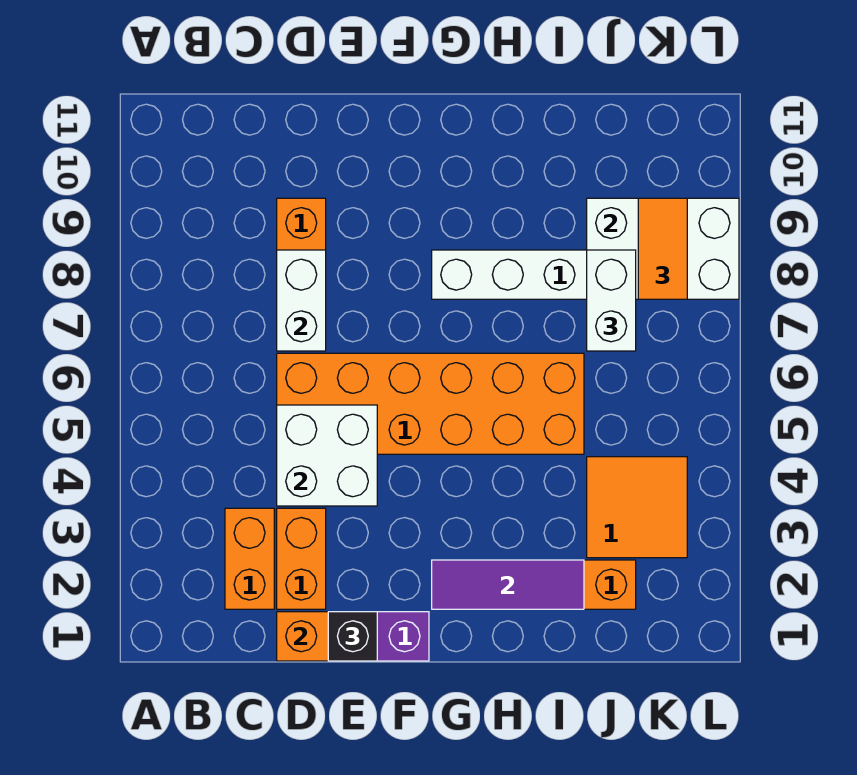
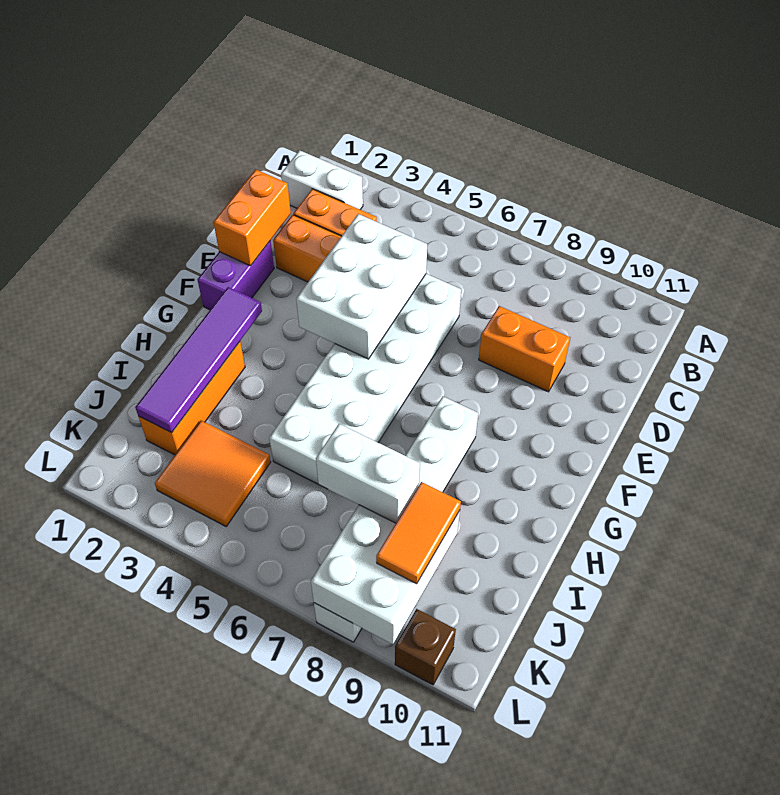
white 2x2 brick [277,405,377,506] -> white 2x3 brick [296,214,427,359]
orange 2x6 brick [277,353,584,454] -> white 2x6 brick [269,274,461,484]
white 1x2 brick [277,250,326,351] -> white 1x2 brick moved to [281,150,363,209]
black 1x1 brick [328,612,377,661] -> none
purple 1x3 tile [432,560,584,609] -> purple 1x4 tile [135,287,262,433]
orange 1x2 tile [638,198,687,299] -> orange 1x2 tile turned to [376,482,461,584]
none -> brown 1x1 brick [395,609,456,685]

